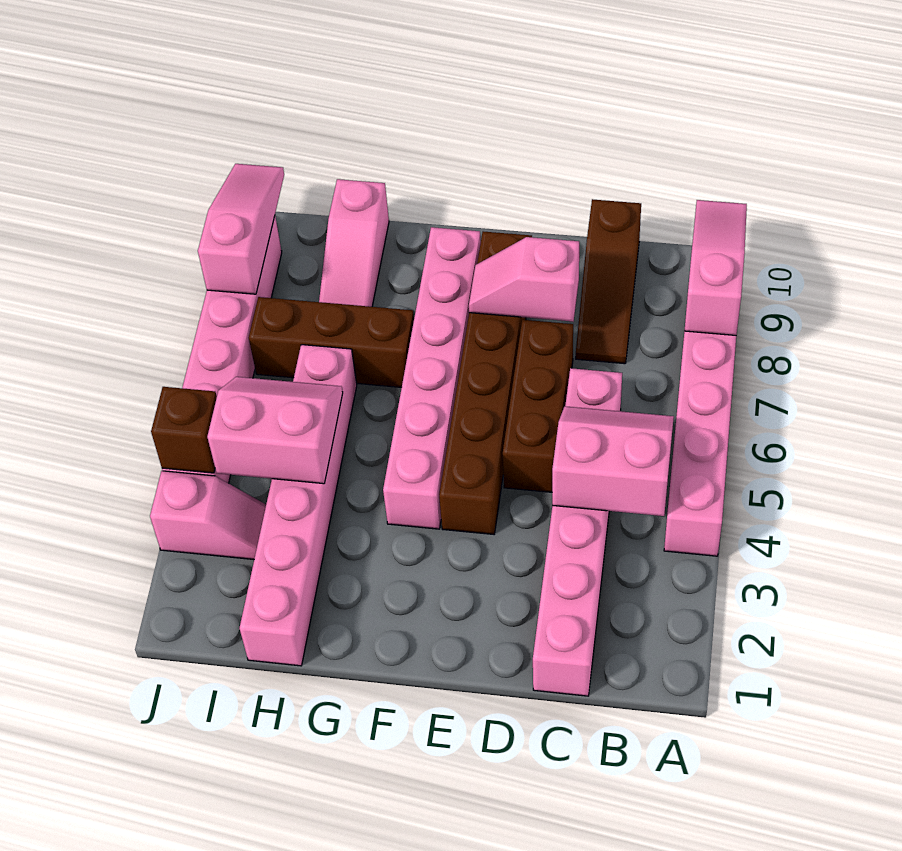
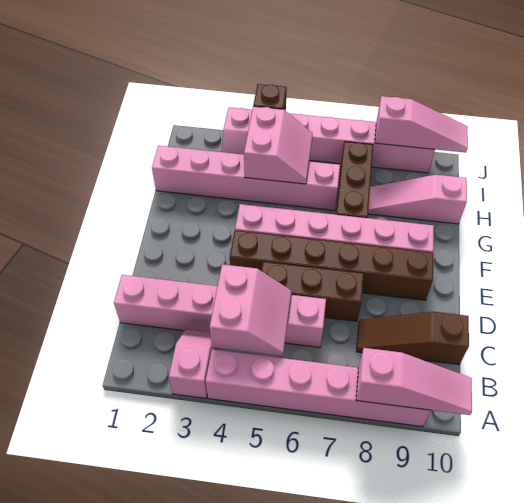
pink 1x2 slope [469,237,579,321] -> pink 1x2 slope moved to [169,329,216,398]

